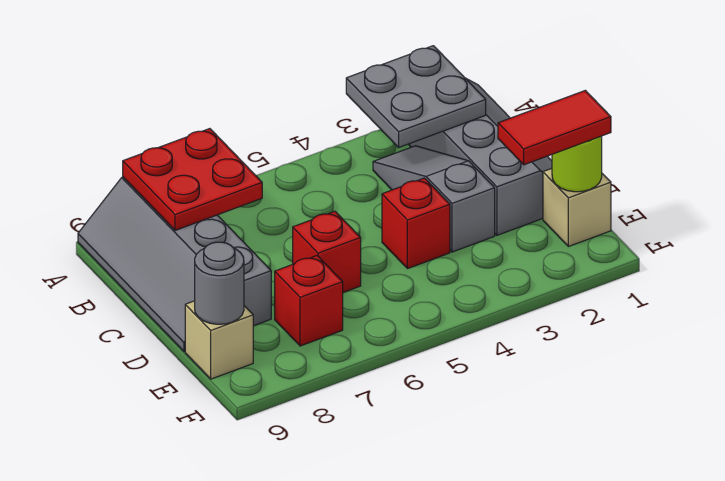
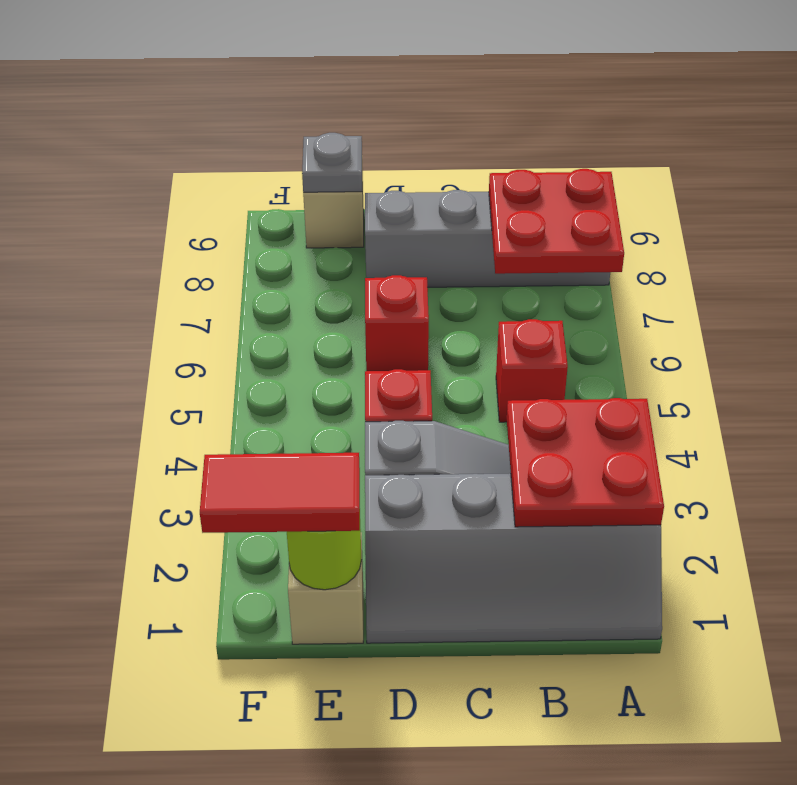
grey 2x2 plate [346,46,486,147] -> red 2x2 plate [507,398,664,527]
red 1x2 tile [498,90,611,165] -> red 1x2 tile turned to [200,453,360,533]
red 1x1 brick [275,256,343,346] -> red 1x1 brick moved to [496,319,568,422]
grey 1x1 round brick [195,242,244,324] -> grey 1x1 plate [302,133,362,192]

